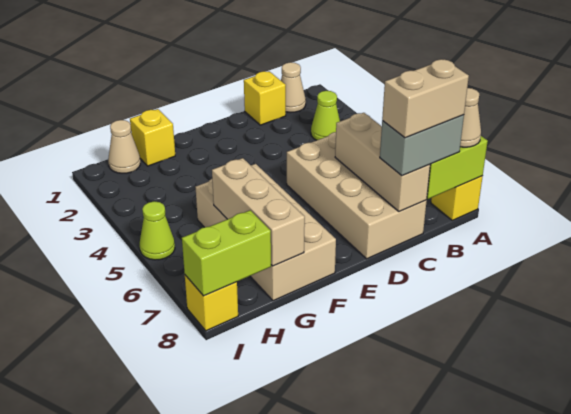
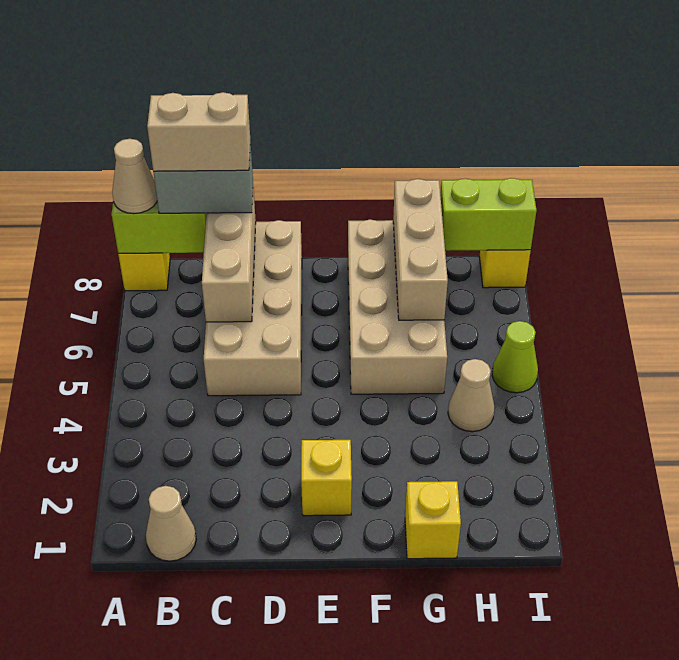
lime 1x1 cone [311,91,340,140] -> none
yellow 1x1 brick [244,71,286,125] -> yellow 1x1 brick moved to [301,440,352,516]
tan 1x1 cone [108,120,140,173] -> tan 1x1 cone moved to [448,359,495,432]

